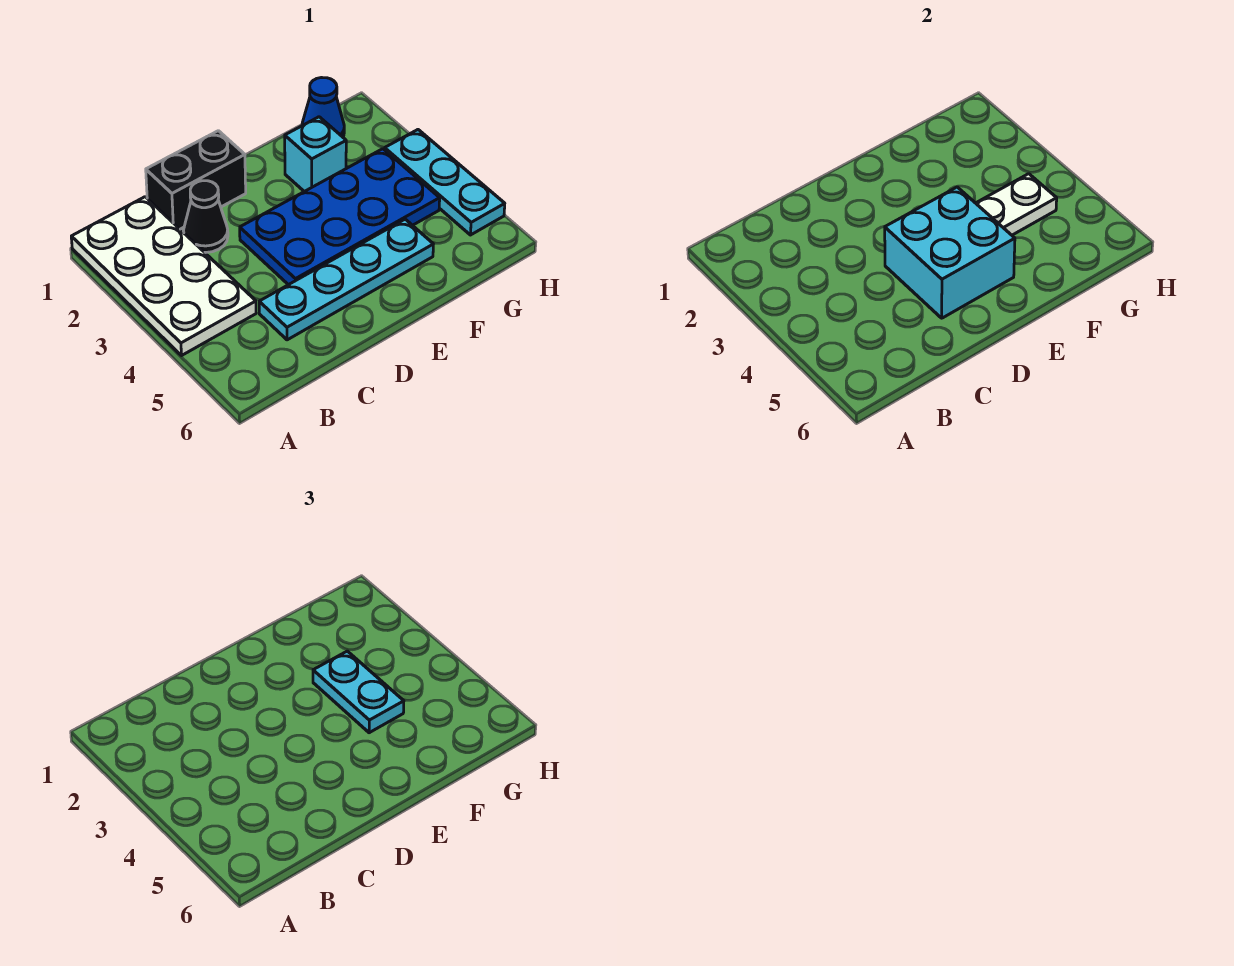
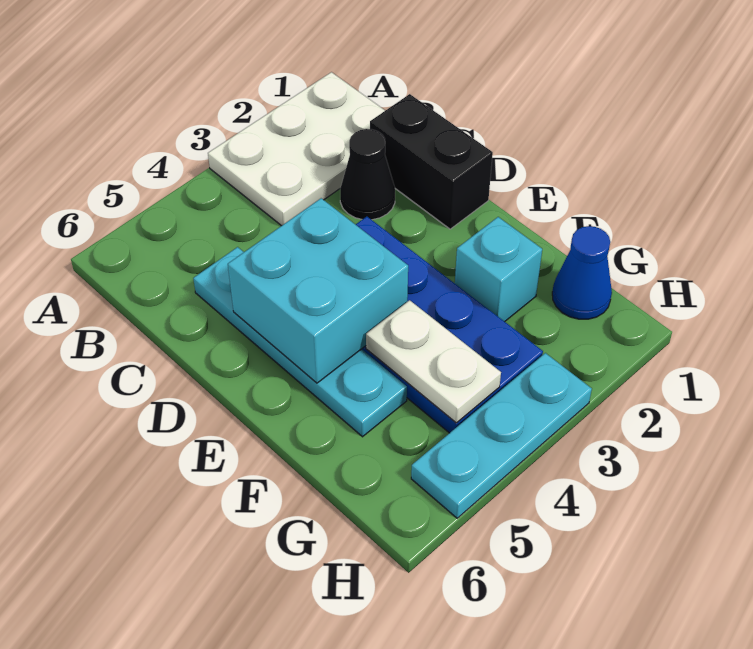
white 2x4 plate [71,197,256,356] -> white 2x3 plate [208,72,385,226]
cyan 1x2 plate [313,651,404,733] -> none

